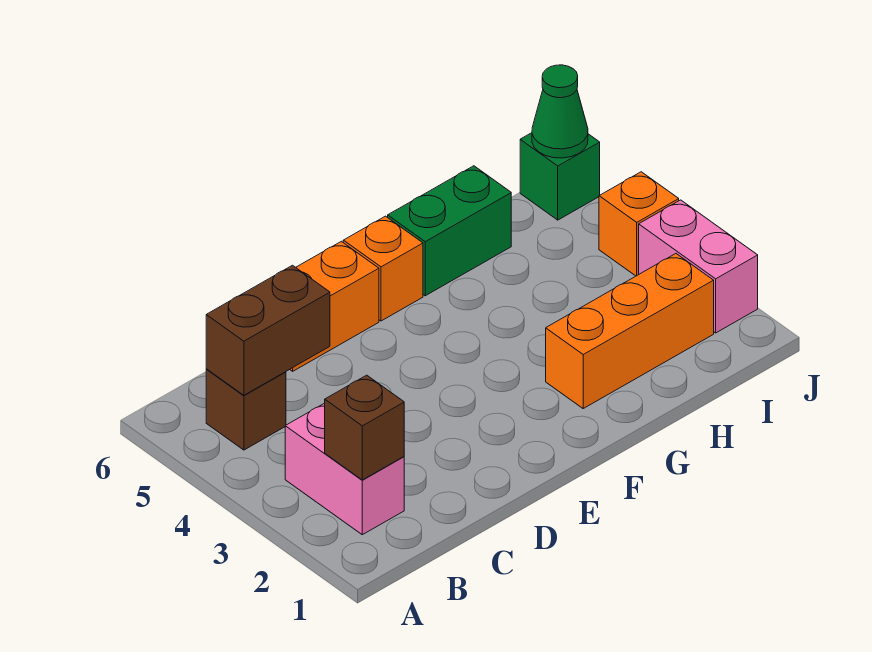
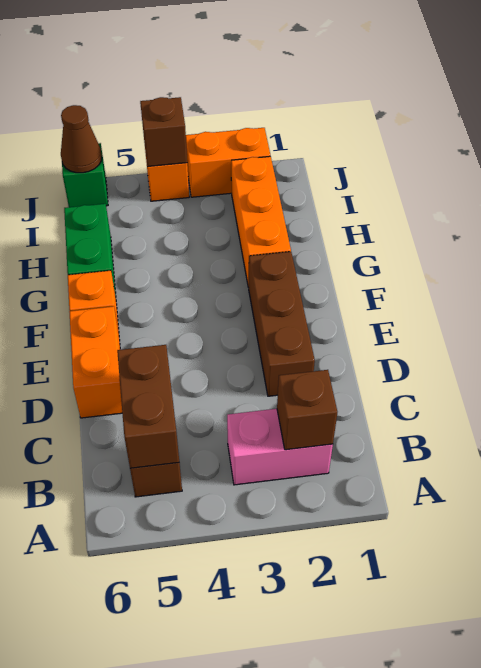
none -> brown 1x3 brick [249,252,315,396]
pink 1x2 brick [639,200,758,333] -> orange 1x2 brick [186,128,270,197]
none -> brown 1x1 brick [140,97,187,167]
green 1x1 cone [532,65,588,158] -> brown 1x1 cone [61,105,102,173]

